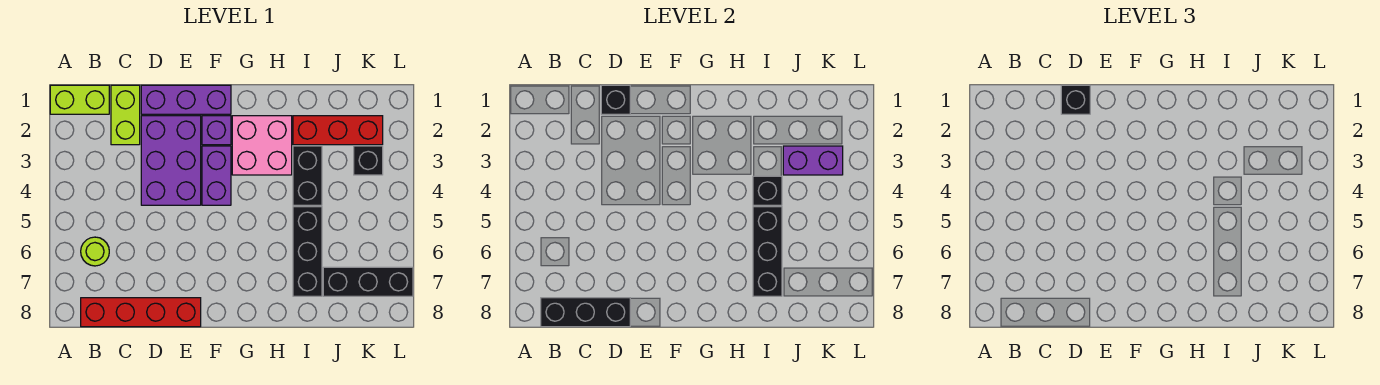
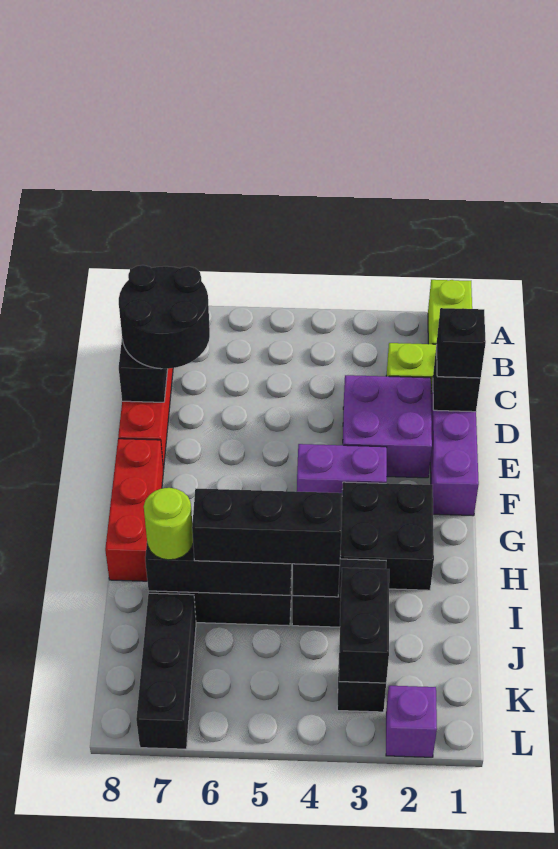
lime 1x1 round brick [81,237,109,266] -> lime 1x1 round brick moved to [144,488,193,560]
none -> black 2x2 round brick [119,265,210,369]
purple 2x3 brick [141,116,201,205] -> purple 2x2 brick [343,375,432,478]
purple 1x1 brick [202,116,231,145] -> purple 1x1 brick moved to [386,686,437,757]
pink 2x2 brick [232,116,292,175] -> black 2x2 brick [340,482,434,590]
red 1x3 brick [293,116,383,145] -> red 1x3 brick moved to [105,439,163,581]
none -> black 1x3 brick [192,489,342,565]
purple 1x2 brick [783,146,843,175] -> black 1x2 brick [339,568,389,683]

